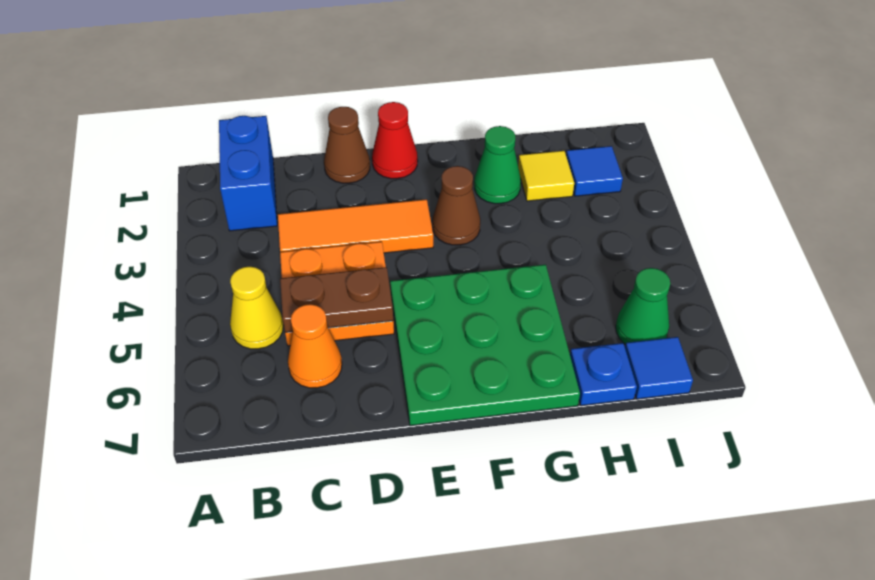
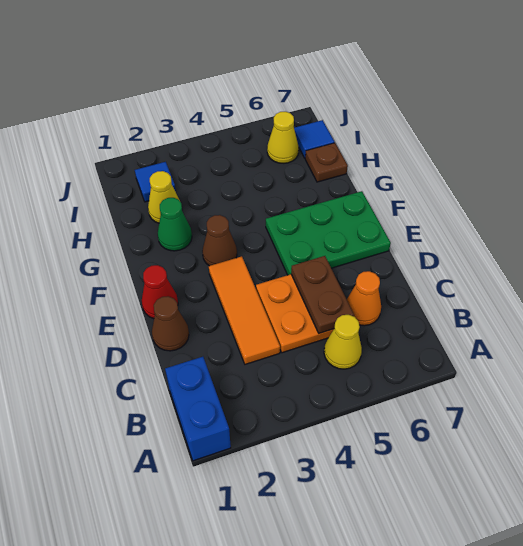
blue 1x2 brick [219,116,277,231] -> blue 1x2 brick turned to [165,357,231,461]
green 3x3 plate [390,265,580,426] -> green 2x3 plate [266,191,391,275]
yellow 1x1 tile [518,151,574,201] -> yellow 1x1 cone [148,171,180,223]
blue 1x1 plate [570,343,637,406] -> brown 1x1 plate [305,143,348,182]
green 1x1 cone [616,268,670,345] -> yellow 1x1 cone [267,112,299,163]

